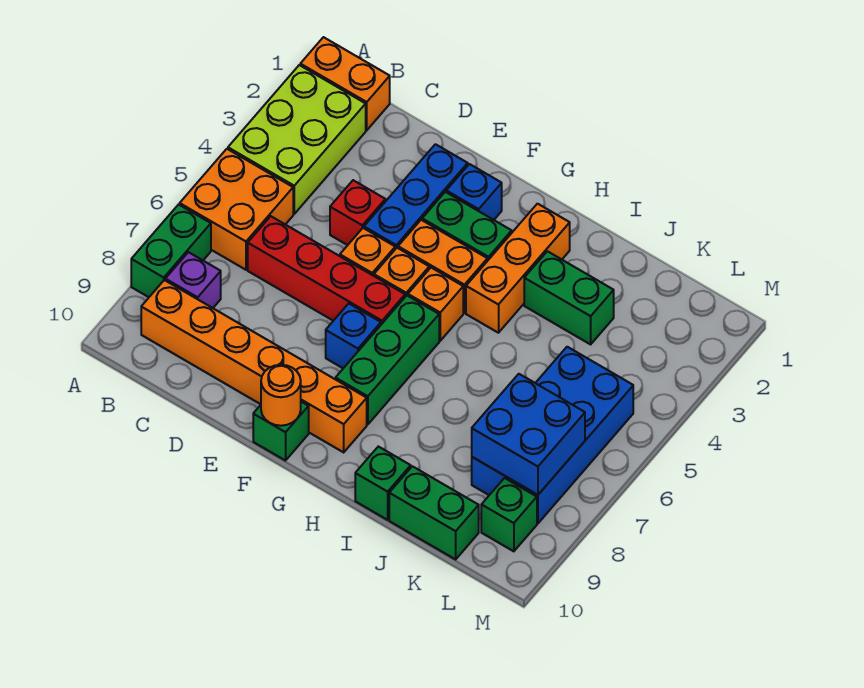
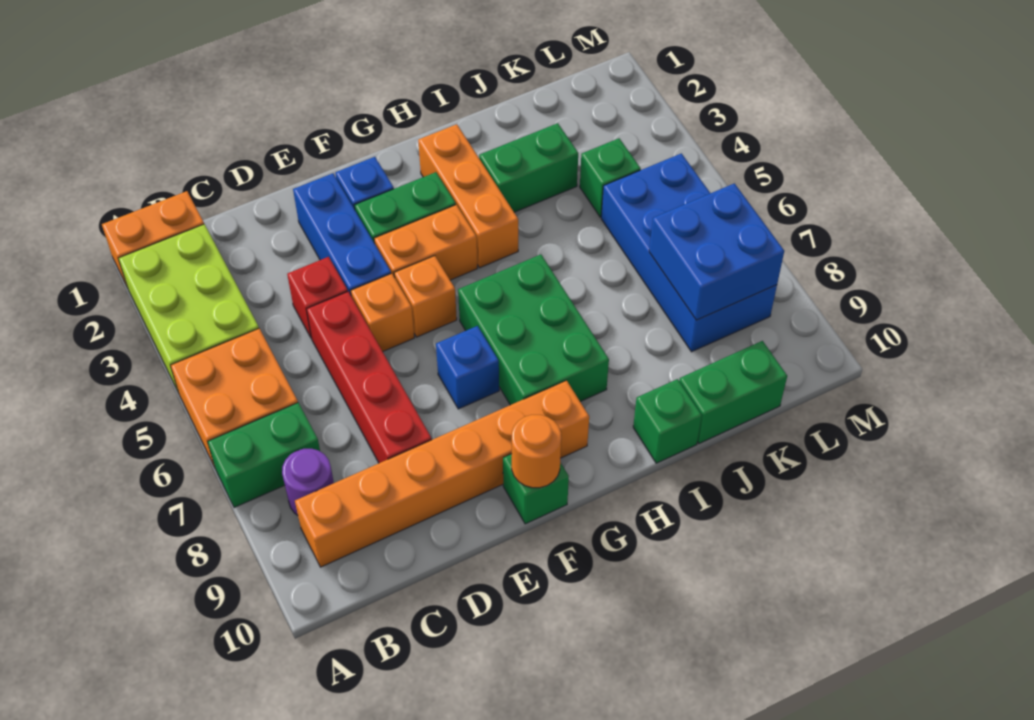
green 1x2 brick [131,205,211,297] -> green 1x2 brick turned to [208,403,320,508]
purple 1x1 brick [165,252,221,308] -> purple 1x1 round brick [282,449,334,515]
red 1x4 brick [248,216,405,324] -> red 1x4 brick turned to [307,292,432,463]
orange 1x1 brick [408,268,463,341] -> none
green 1x3 brick [336,296,439,425] -> green 2x3 brick [458,255,609,405]
green 1x1 brick [481,478,537,551] -> green 1x1 brick moved to [580,138,641,217]

